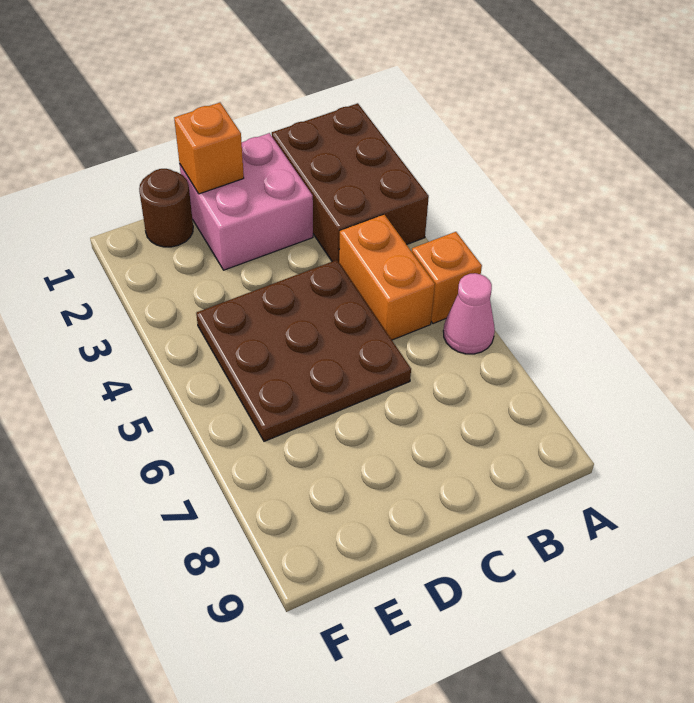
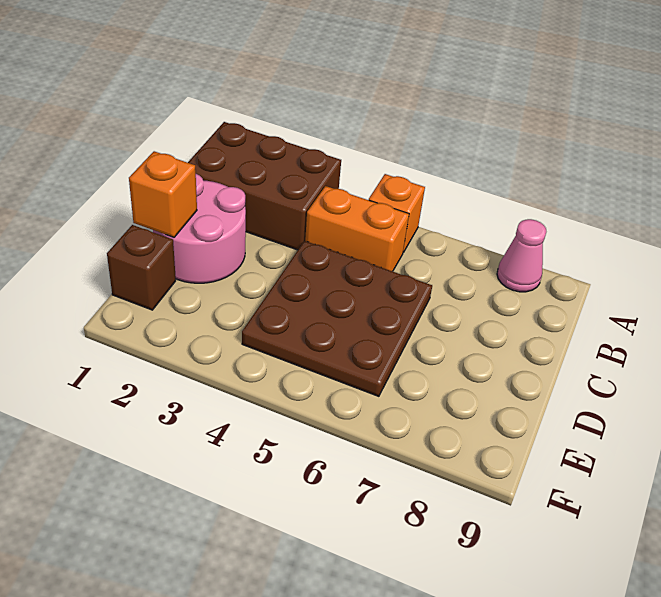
pink 1x1 cone [443,273,495,354] -> pink 1x1 cone moved to [497,219,546,292]
pink 2x2 brick [180,133,313,270] -> pink 2x2 round brick [153,174,246,283]
brown 1x1 round brick [139,169,193,247] -> brown 1x1 brick [107,225,176,310]

